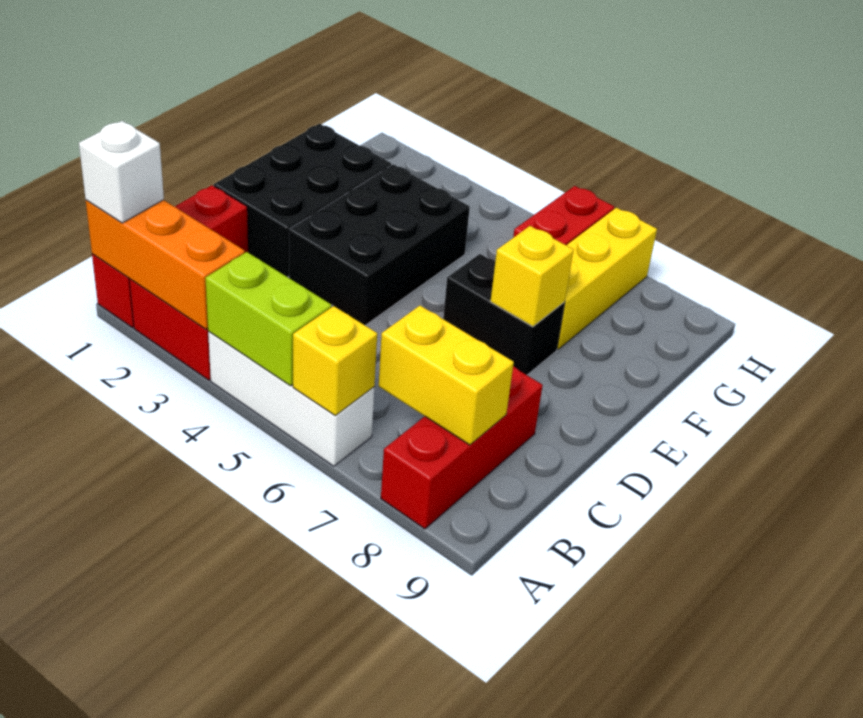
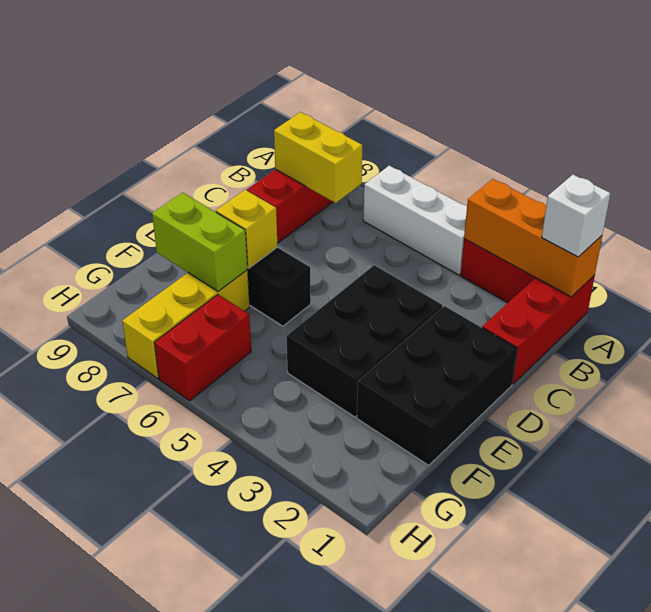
lime 1x2 brick [205,252,331,386] -> lime 1x2 brick moved to [152,192,248,291]
yellow 1x1 brick [293,306,377,416] -> none

